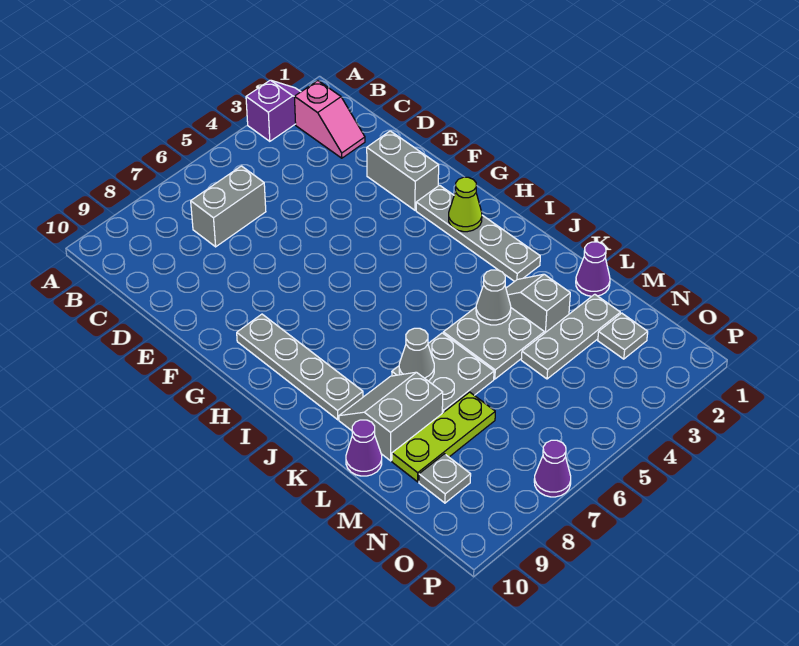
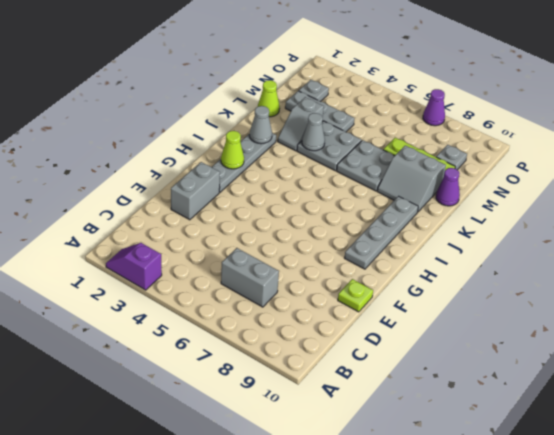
pink 1x2 slope [294,81,365,158] -> none
none -> lime 1x1 plate [338,279,373,312]
grey 1x1 cone [399,328,434,381] -> grey 1x1 cone moved to [249,106,272,144]
purple 1x1 cone [576,242,610,296] -> lime 1x1 cone [258,80,280,117]

